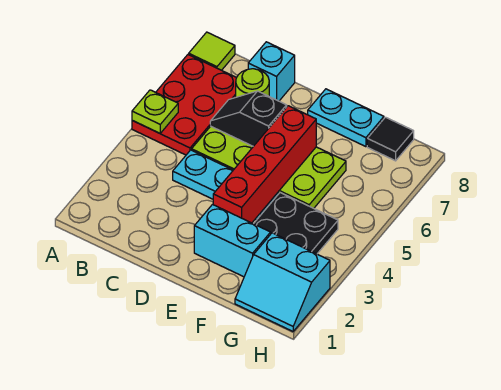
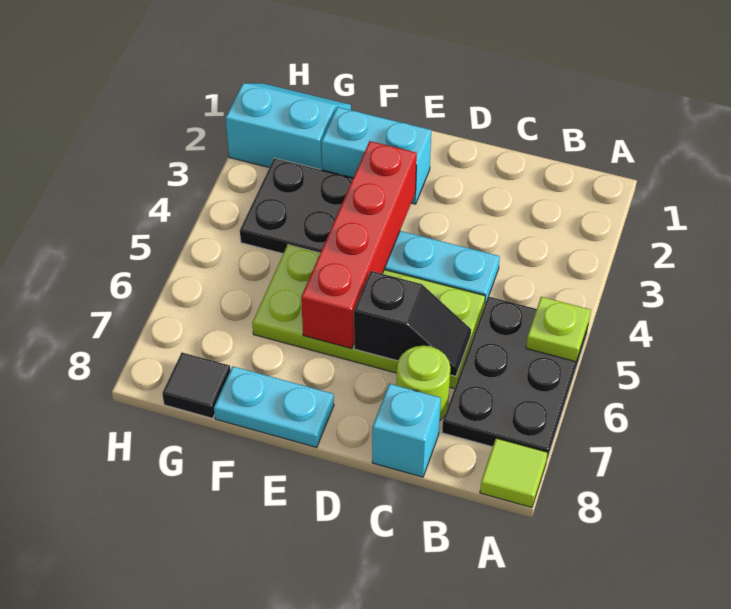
red 2x3 plate [132,55,236,155] -> black 2x3 plate [442,296,588,461]

